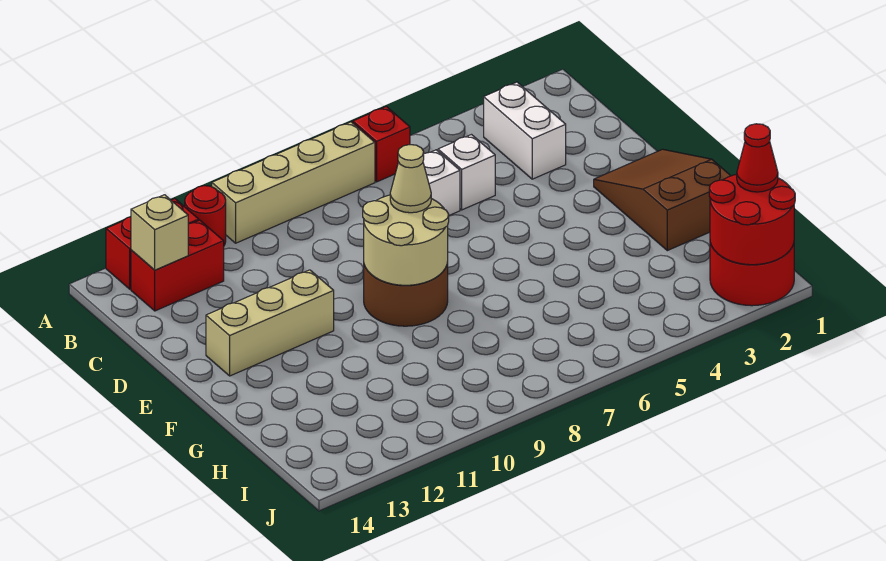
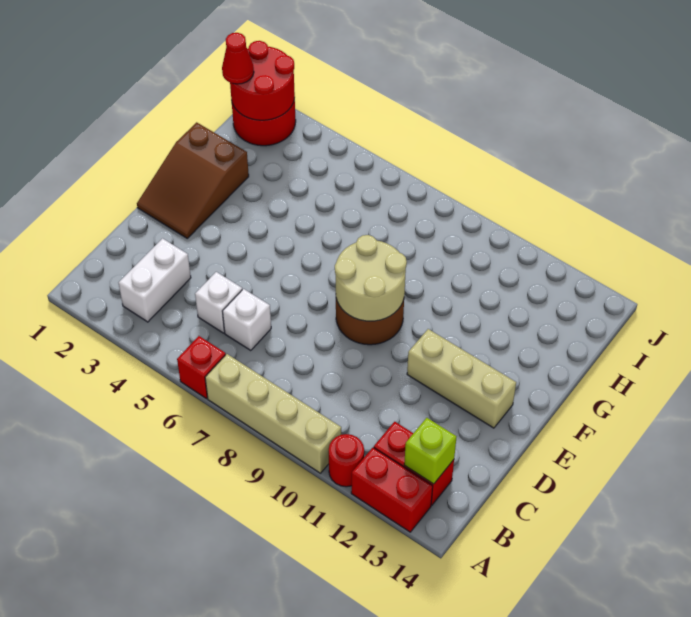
tan 1x1 brick [131,195,189,270] -> lime 1x1 brick [404,418,456,484]
tan 1x1 cone [390,145,431,213] -> none

